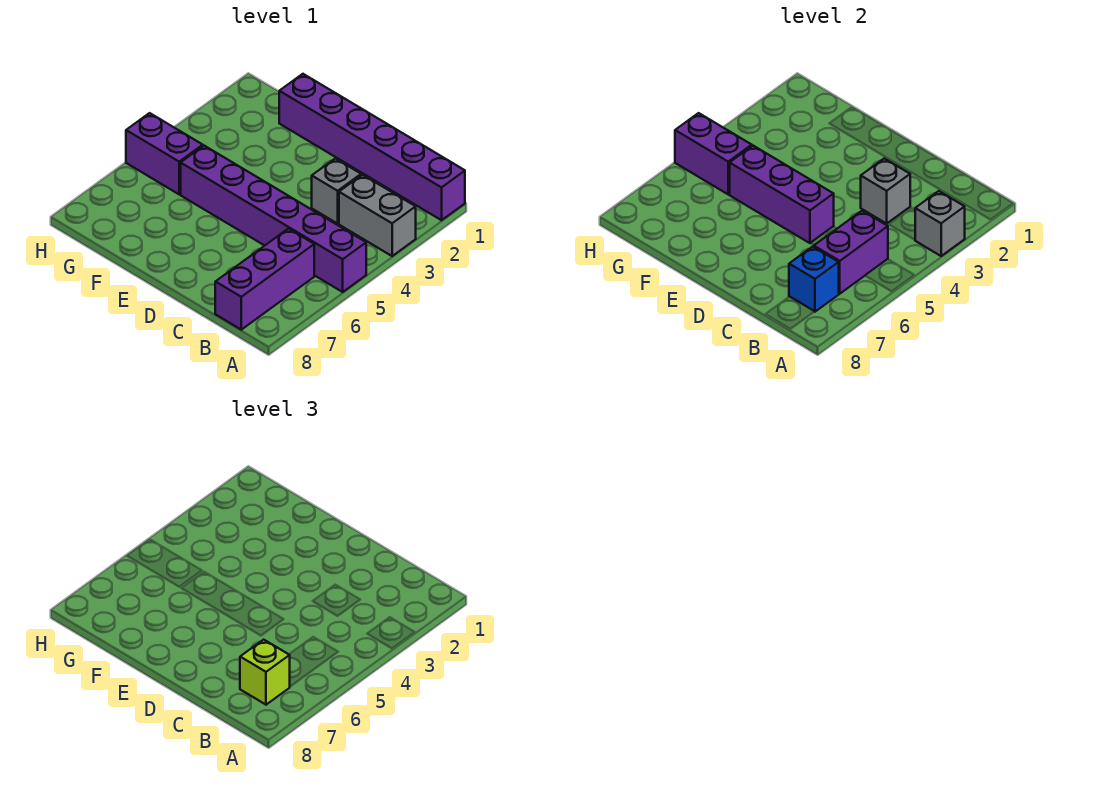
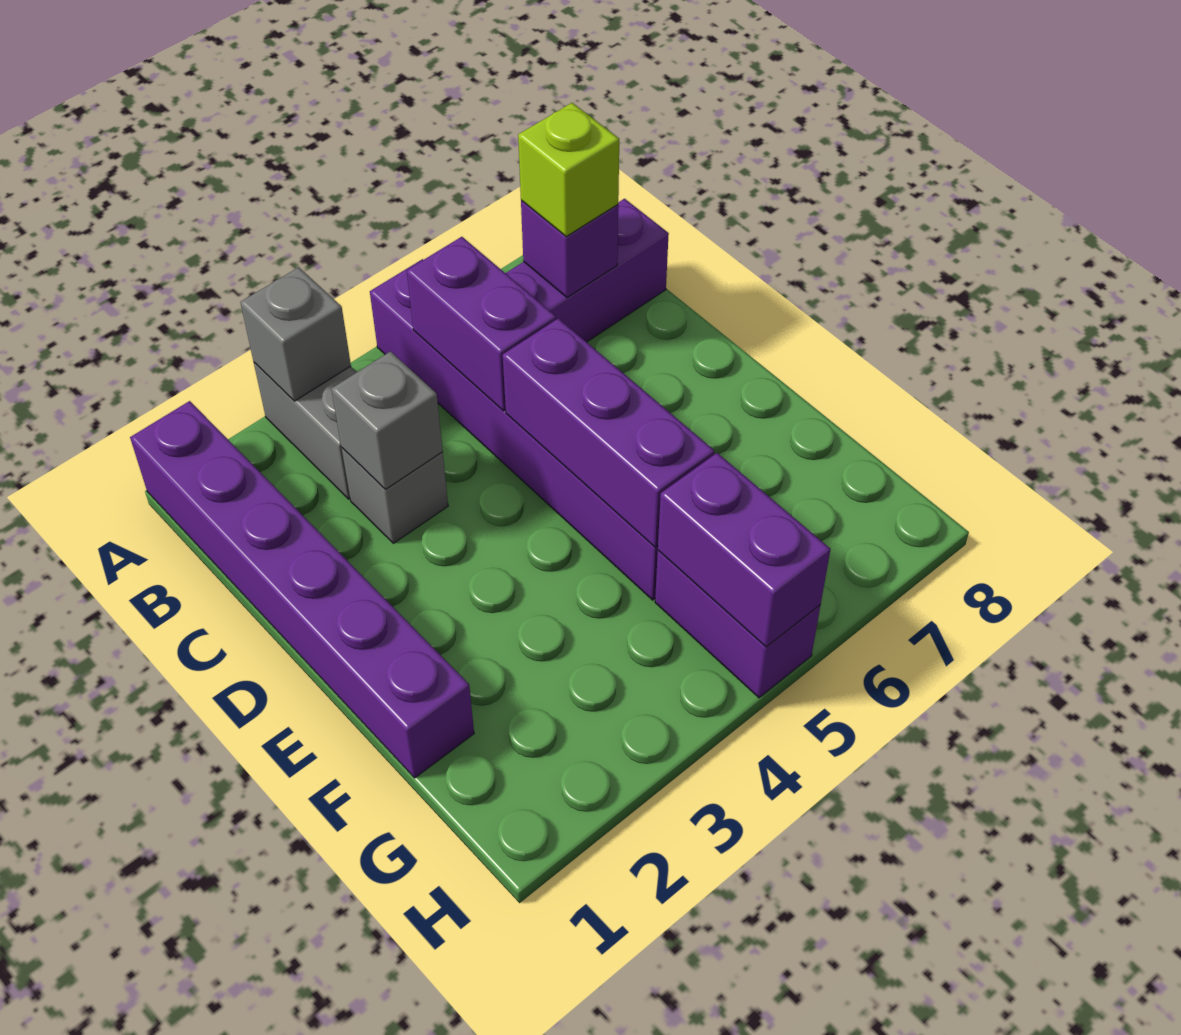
purple 1x2 brick [814,211,888,294] -> purple 1x2 brick turned to [407,237,556,411]
blue 1x1 brick [789,247,839,312] -> purple 1x1 brick [521,200,618,298]

